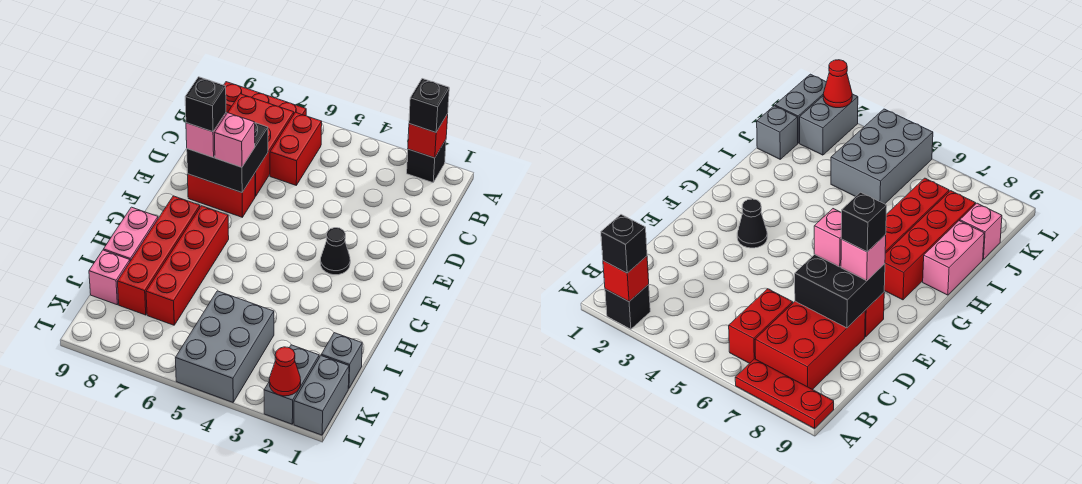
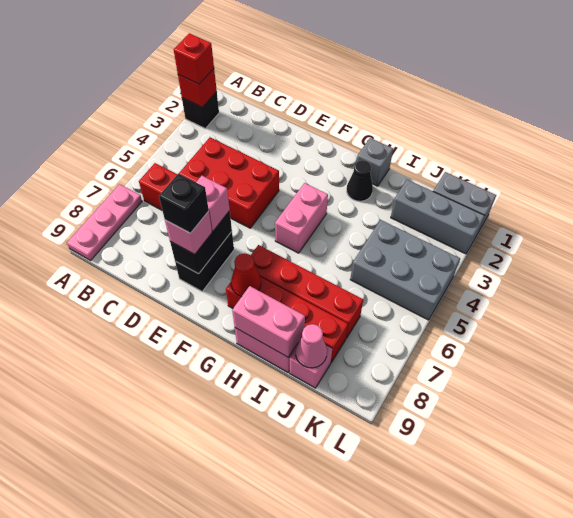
black 1x1 brick [409,79,449,132] -> red 1x1 brick [174,33,214,84]
red 1x3 plate [224,82,306,116] -> pink 1x3 plate [67,184,142,260]
red 2x3 brick [228,94,294,197] -> red 2x3 brick moved to [179,137,279,228]
black 2x2 brick [187,113,268,193] -> black 1x2 brick [170,211,232,274]
red 1x2 brick [188,173,255,217] -> black 1x2 brick [175,232,234,291]
black 1x1 cone [320,228,350,275] -> black 1x1 cone moved to [347,160,373,201]
none -> pink 1x2 brick [275,183,328,253]
none -> pink 1x2 brick [232,286,305,357]
grey 1x1 brick [321,333,362,389] -> grey 1x1 brick moved to [357,138,393,186]
none -> pink 1x1 cone [296,324,327,368]
grey 1x2 brick [264,345,319,424] -> grey 1x3 brick [391,180,485,254]
red 1x1 cone [269,347,301,396] -> red 1x1 cone moved to [231,253,261,297]

